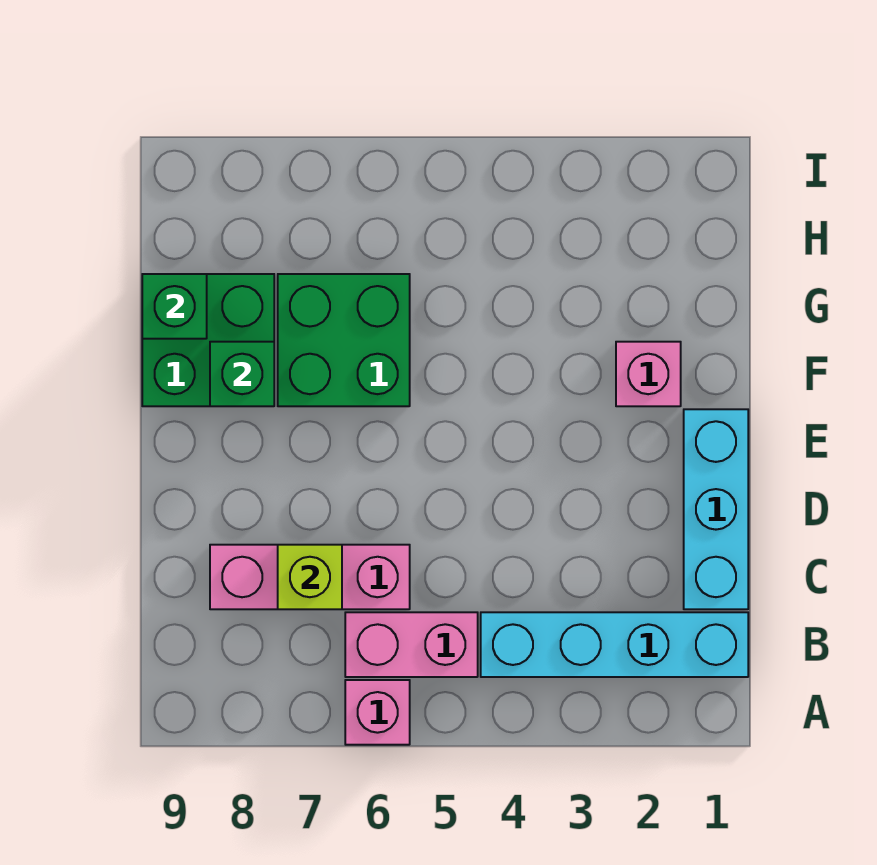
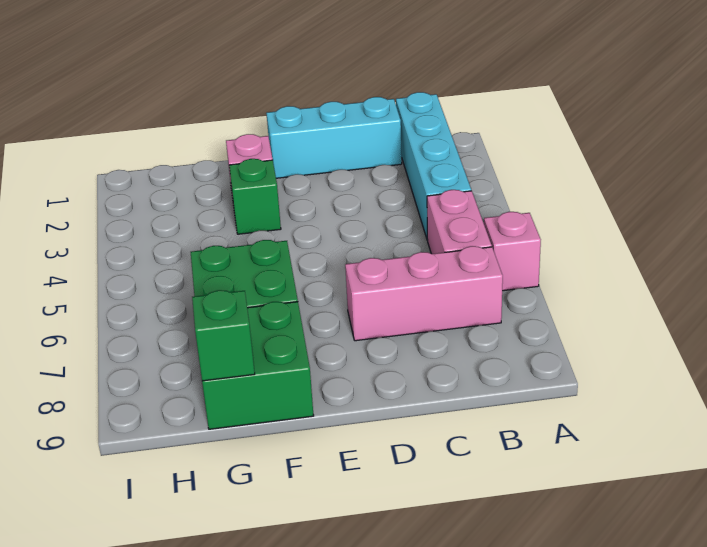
pink 1x3 brick [210,545,410,609] -> pink 1x3 brick turned to [345,246,503,341]
lime 1x1 brick [278,545,342,609] -> none
green 1x1 brick [210,342,274,406] -> green 1x1 brick moved to [229,159,281,234]

